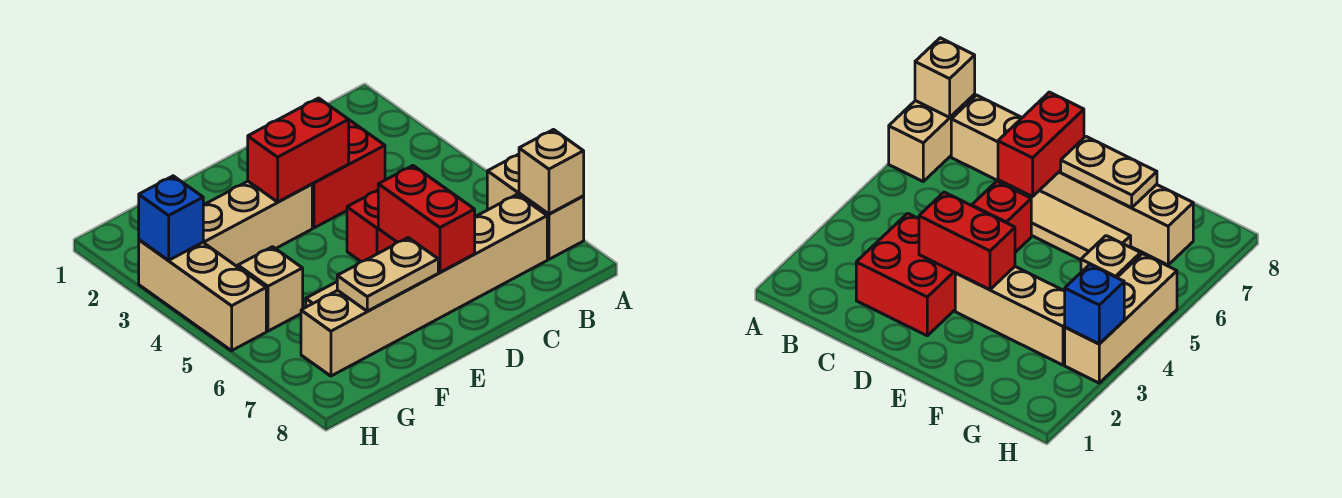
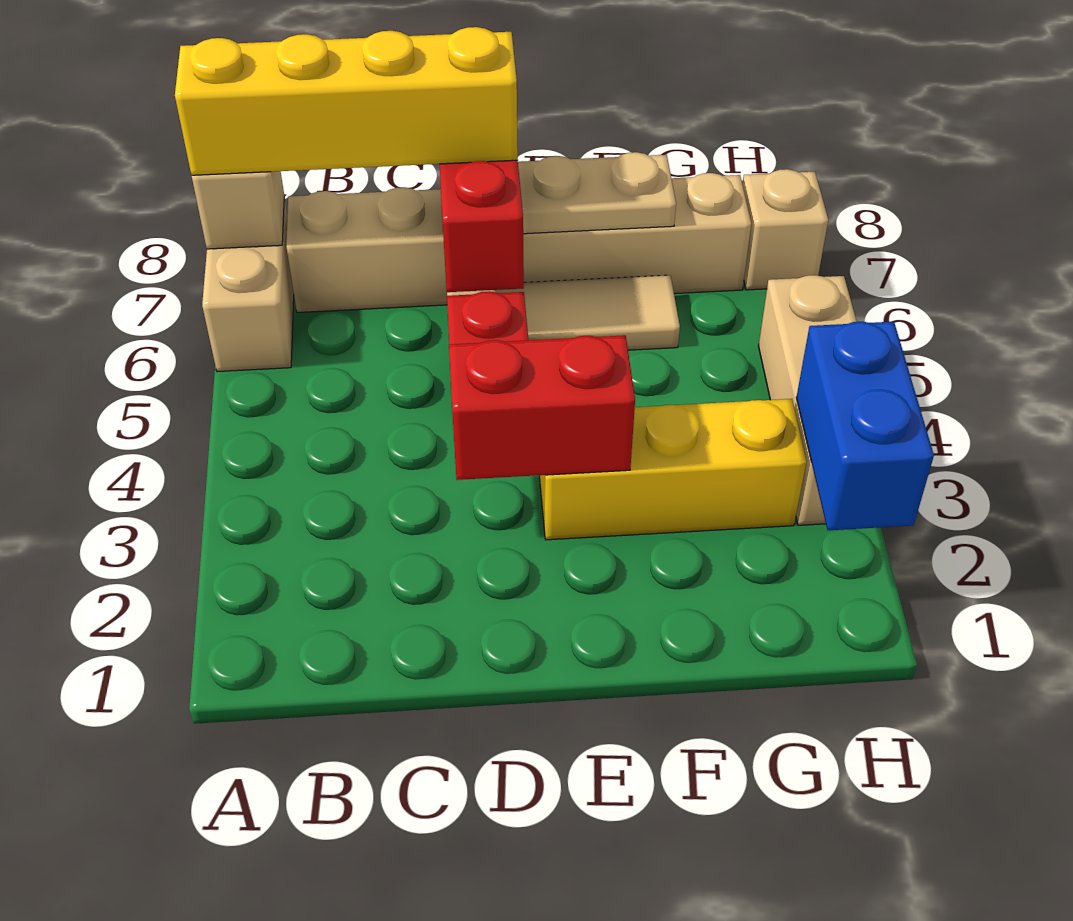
none -> yellow 1x4 brick [175,27,518,175]
red 2x2 brick [312,120,385,228] -> none
tan 1x3 brick [203,181,312,267] -> yellow 1x3 brick [539,399,807,540]
tan 1x1 brick [238,247,303,331] -> tan 1x1 brick moved to [743,169,828,290]
blue 1x1 brick [139,176,203,260] -> blue 1x2 brick [796,322,934,530]

